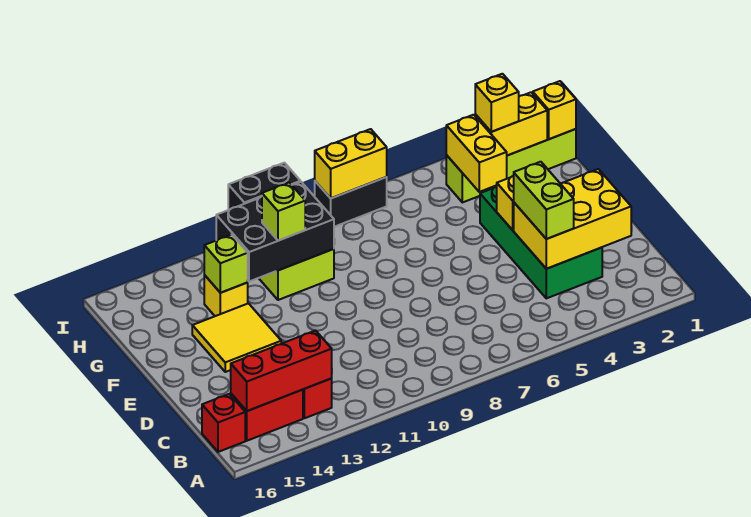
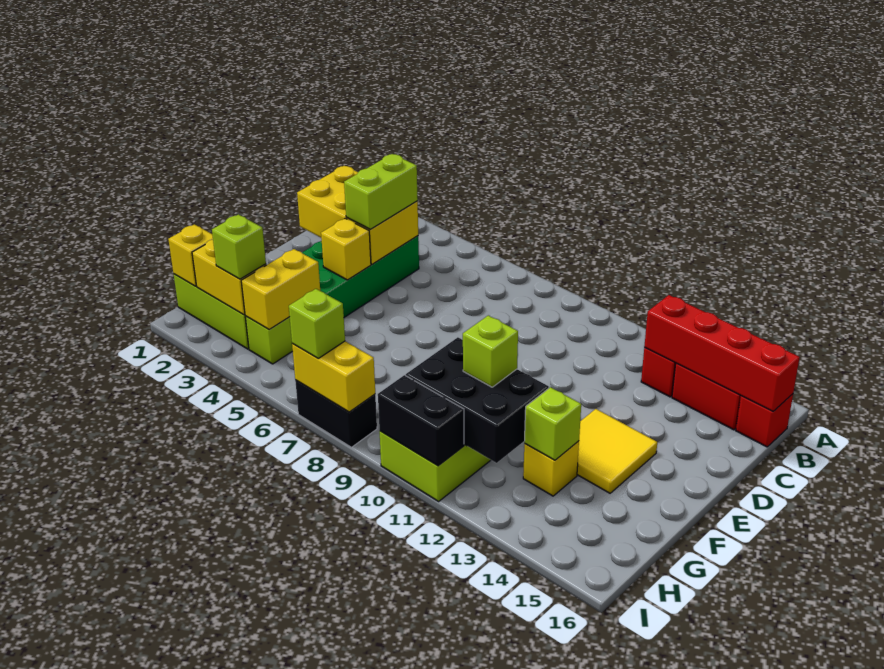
red 1x3 brick [231,330,332,411] -> red 1x4 brick [644,295,800,411]
yellow 1x1 brick [475,74,519,132] -> lime 1x1 brick [212,214,266,279]
none -> lime 1x1 brick [289,289,345,358]

